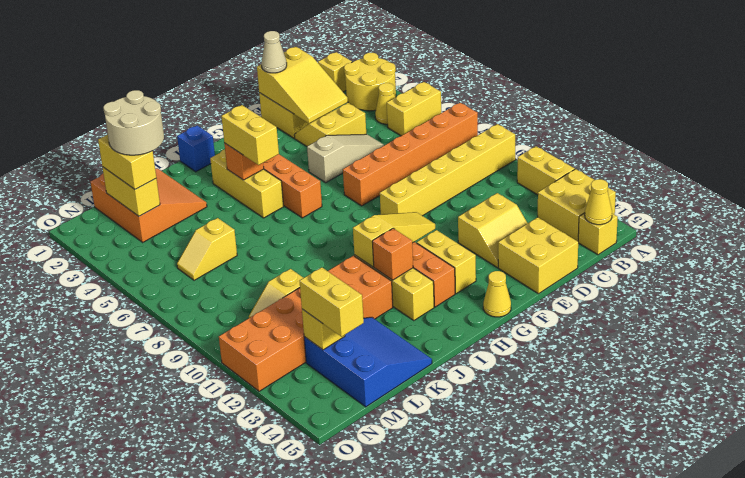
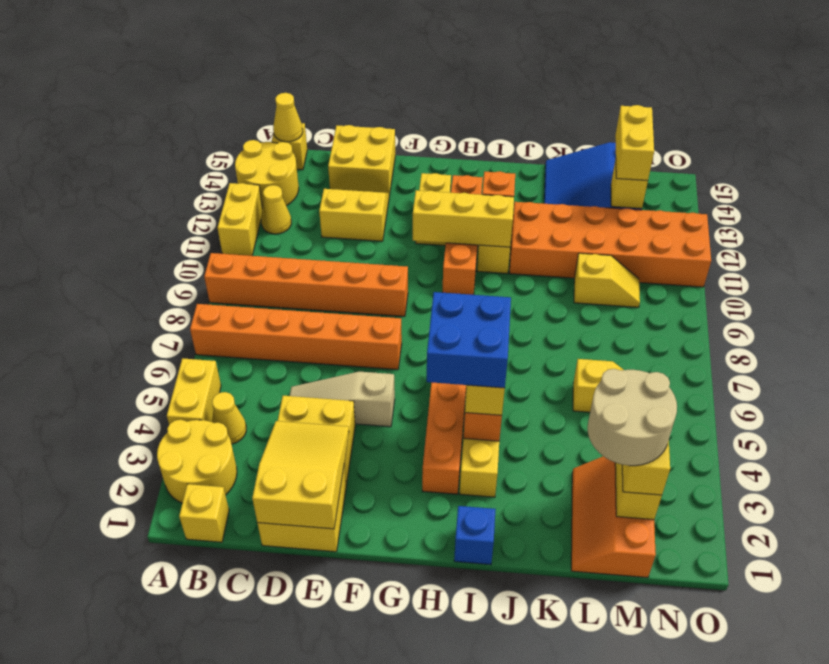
yellow 1x2 brick [387,82,441,136] -> yellow 1x2 brick turned to [167,358,221,425]
yellow 1x6 brick [380,124,515,216] -> orange 1x6 brick [204,253,408,316]
yellow 2x2 brick [538,169,616,241] -> yellow 2x2 round brick [235,140,299,208]
tan 1x1 cone [261,31,287,73] -> none
yellow 1x3 slope [353,212,435,267] -> yellow 1x3 brick [413,190,514,247]
yellow 1x1 cone [483,271,511,317] -> yellow 1x1 cone moved to [261,185,291,234]
none -> blue 2x2 brick [427,292,511,388]
orange 3x3 slope [91,168,207,242] -> orange 2x3 slope [571,456,656,578]

